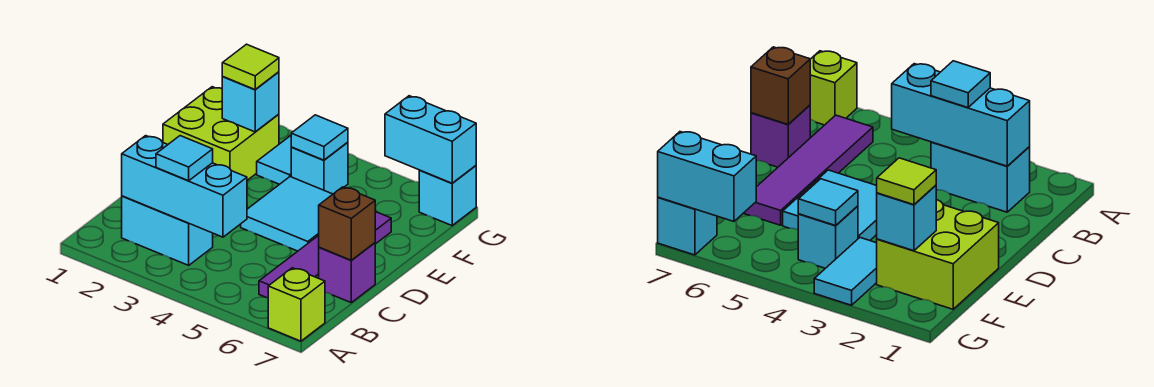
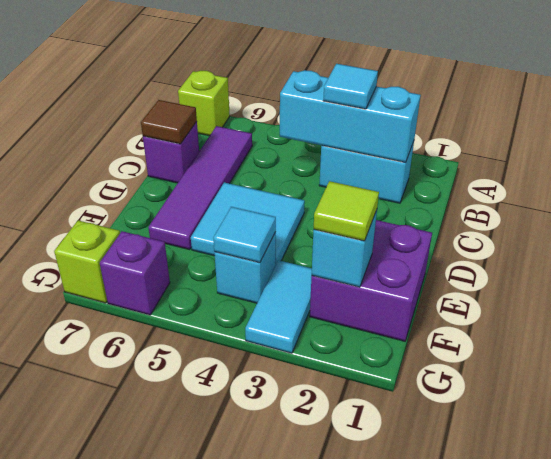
brown 1x1 brick [319,187,376,260] -> brown 1x1 tile [141,100,197,144]
lime 2x2 brick [163,87,279,180] -> purple 2x2 brick [310,220,432,341]
none -> purple 1x1 brick [100,231,170,315]
cyan 1x2 brick [385,96,476,183] -> none
cyan 1x1 brick [419,166,476,226] -> lime 1x1 brick [54,220,120,303]

